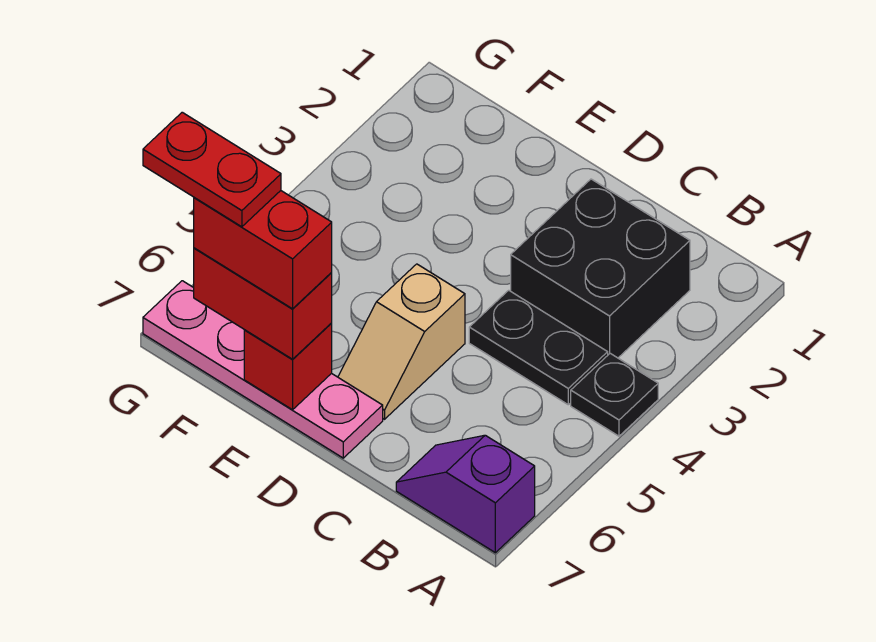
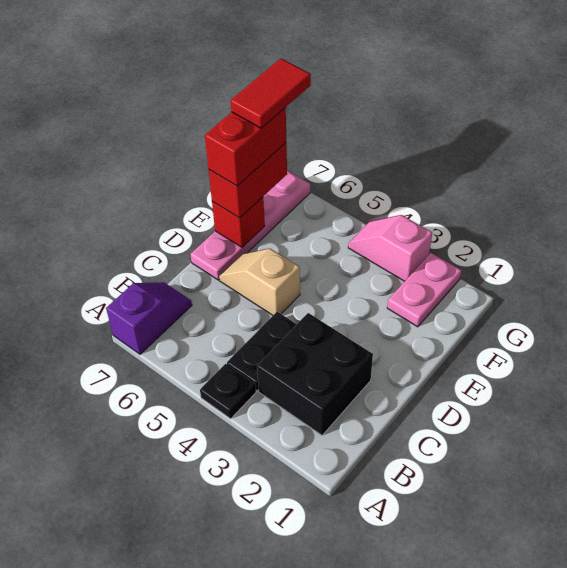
none -> pink 1x2 plate [387,253,461,327]
red 1x2 plate [143,112,281,227] -> red 1x2 tile [231,59,311,128]
none -> pink 1x2 slope [348,215,432,281]

